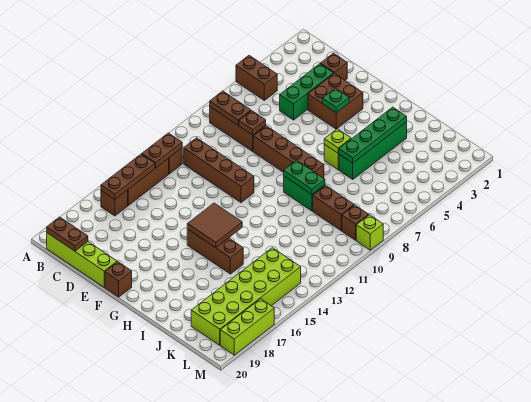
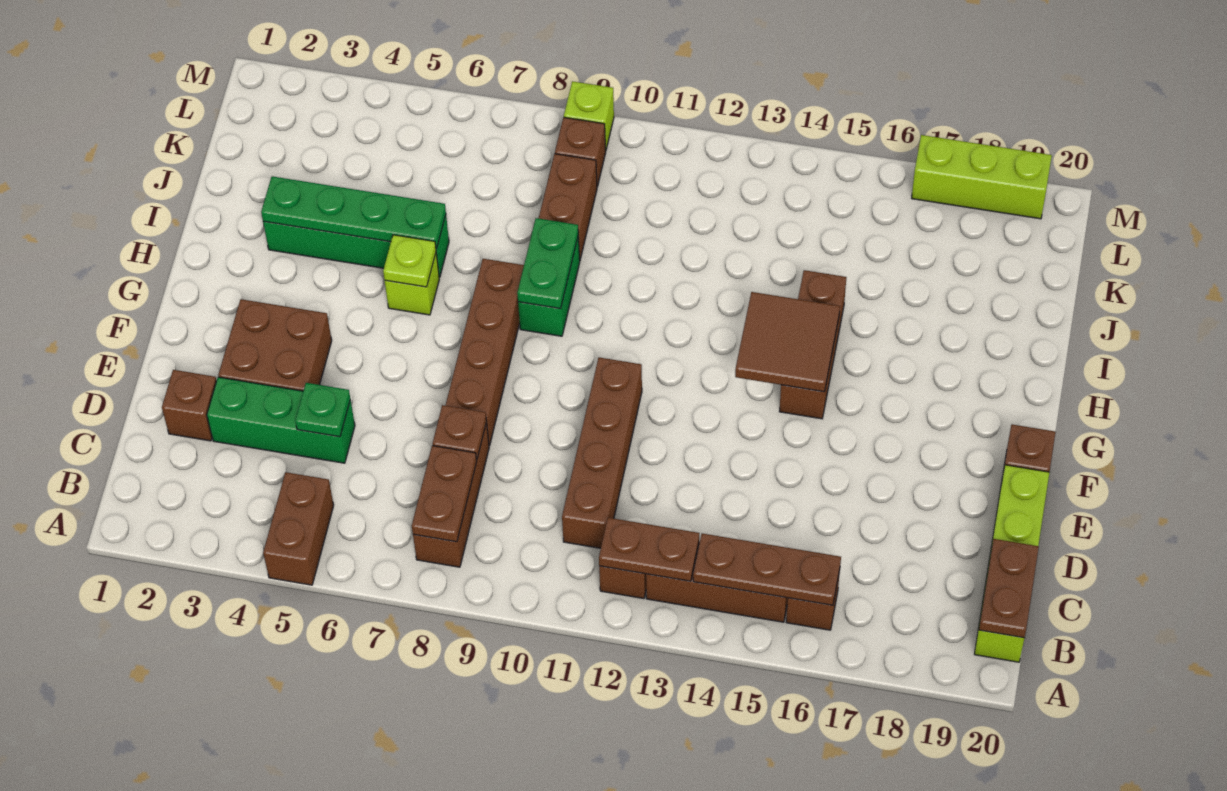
green 1x1 plate [322,88,349,113] -> green 1x1 plate moved to [295,383,350,437]
lime 2x6 brick [191,248,301,345] -> none

